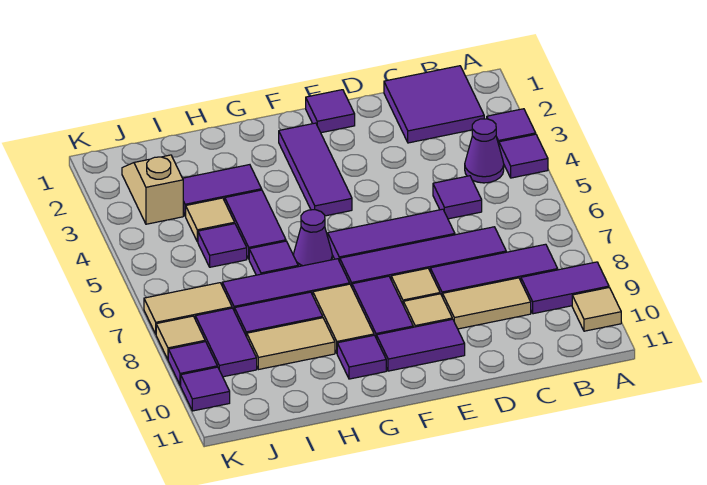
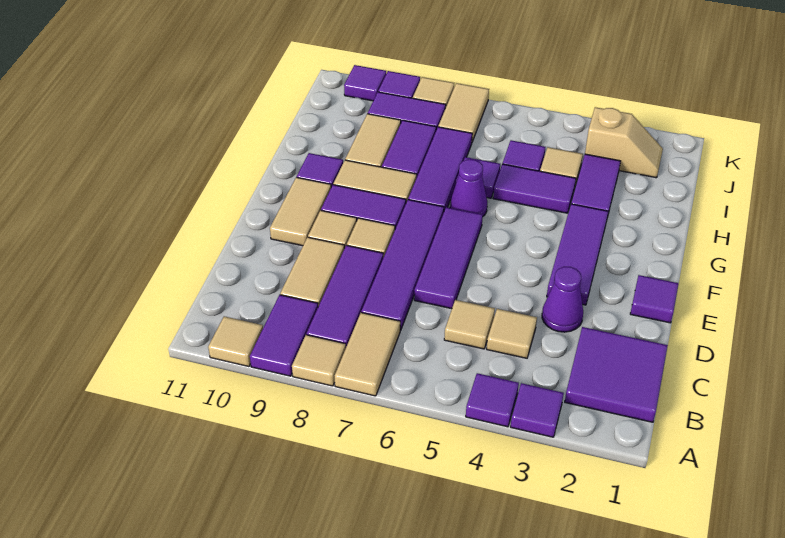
none -> tan 1x2 tile [335,313,401,396]
none -> tan 1x1 tile [292,335,346,386]
purple 1x1 cone [465,119,504,183] -> purple 1x1 cone moved to [542,267,583,332]
none -> tan 1x1 tile [487,309,537,358]
purple 1x1 tile [433,176,482,219] -> tan 1x1 tile [444,300,495,349]
purple 1x2 tile [377,319,465,371] -> tan 1x2 tile [270,177,331,246]
purple 1x3 tile [279,123,352,216] -> purple 1x3 tile turned to [547,204,608,305]

